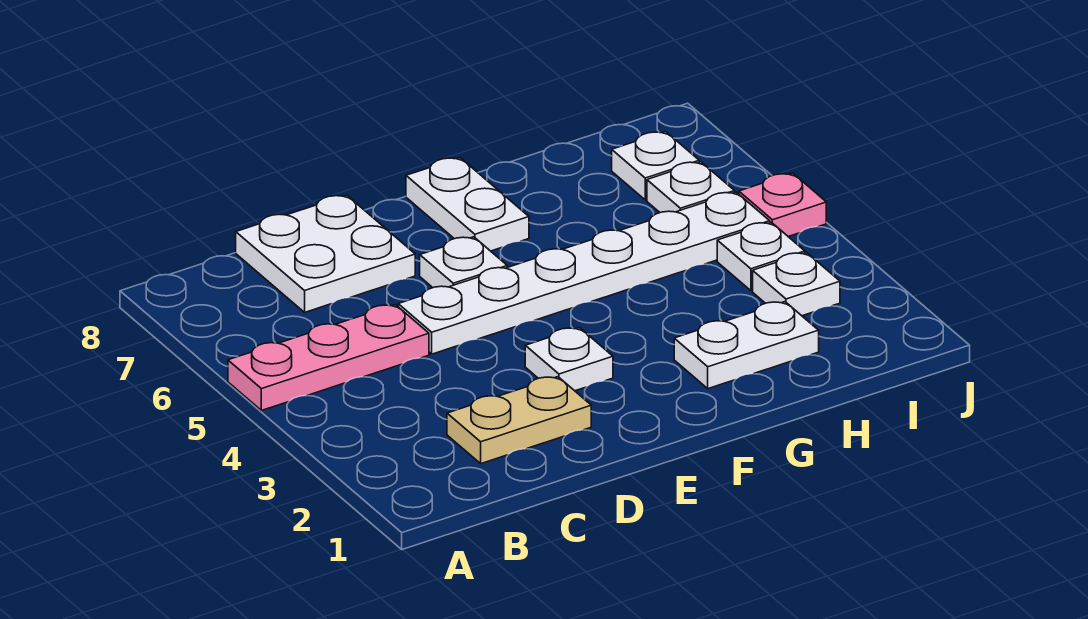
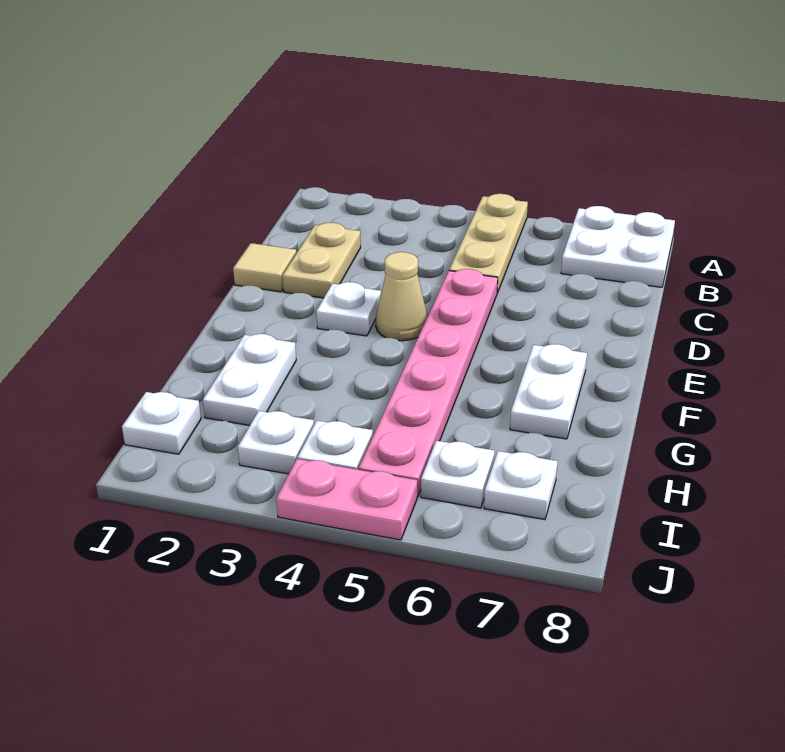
pink 1x3 plate [228,305,429,410] -> tan 1x3 plate [449,194,528,293]
white 2x2 plate [236,195,415,312] -> white 2x2 plate moved to [561,206,675,287]
none -> tan 1x1 tile [233,243,297,292]
white 1x6 plate [398,192,770,354] -> pink 1x6 plate [359,269,498,497]
none -> tan 1x1 cone [376,252,428,341]
white 1x1 plate [420,237,507,288] -> white 1x1 plate moved to [122,392,201,454]
white 1x2 plate [406,158,529,251] -> white 1x2 plate turned to [510,344,587,439]
pink 1x1 plate [739,173,826,236] -> pink 1x2 plate [276,459,417,540]

